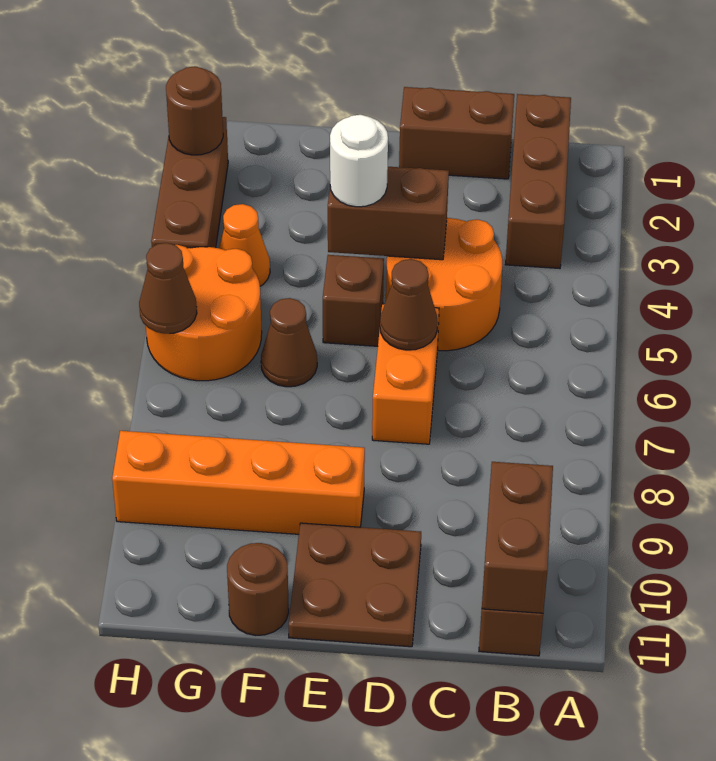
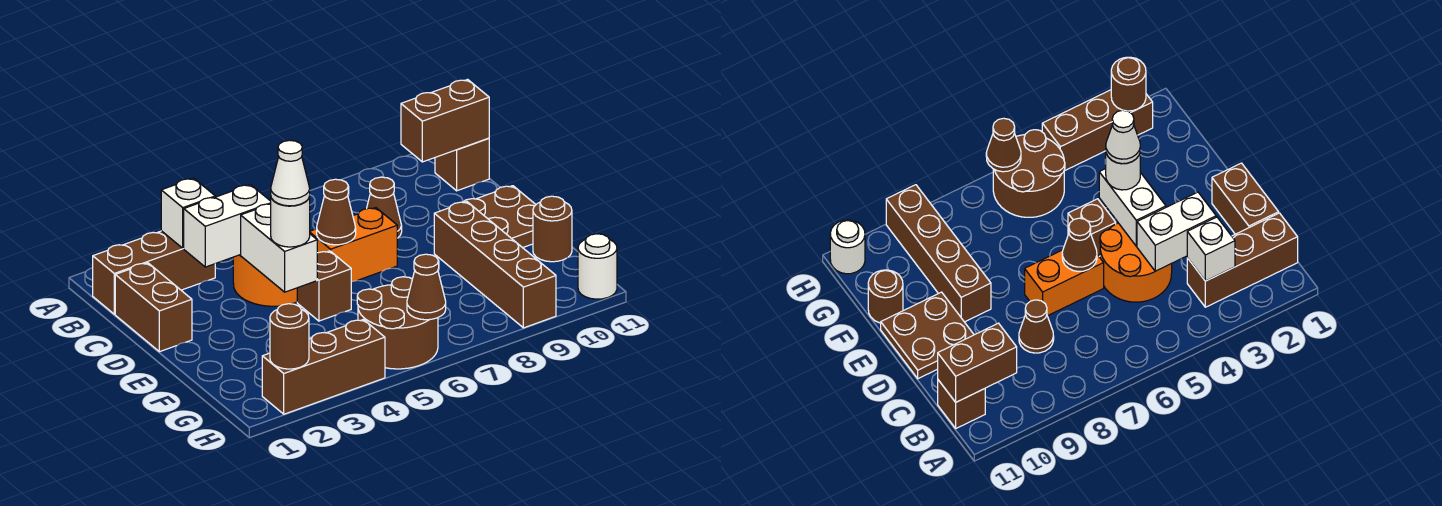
none -> white 1x1 brick [161,178,215,248]
none -> white 1x2 brick [183,185,271,267]
brown 1x2 brick [328,167,449,260] -> white 1x2 brick [241,204,317,292]
none -> white 1x1 cone [271,140,310,206]
orange 1x4 brick [112,431,365,534] -> brown 1x4 brick [434,202,556,328]
brown 1x1 cone [261,298,317,387] -> brown 1x1 cone moved to [367,177,402,238]
orange 1x1 cone [219,204,270,286] -> none
orange 2x2 round brick [146,245,262,381] -> brown 2x2 round brick [357,277,438,369]
none -> white 1x1 round brick [578,234,617,299]

